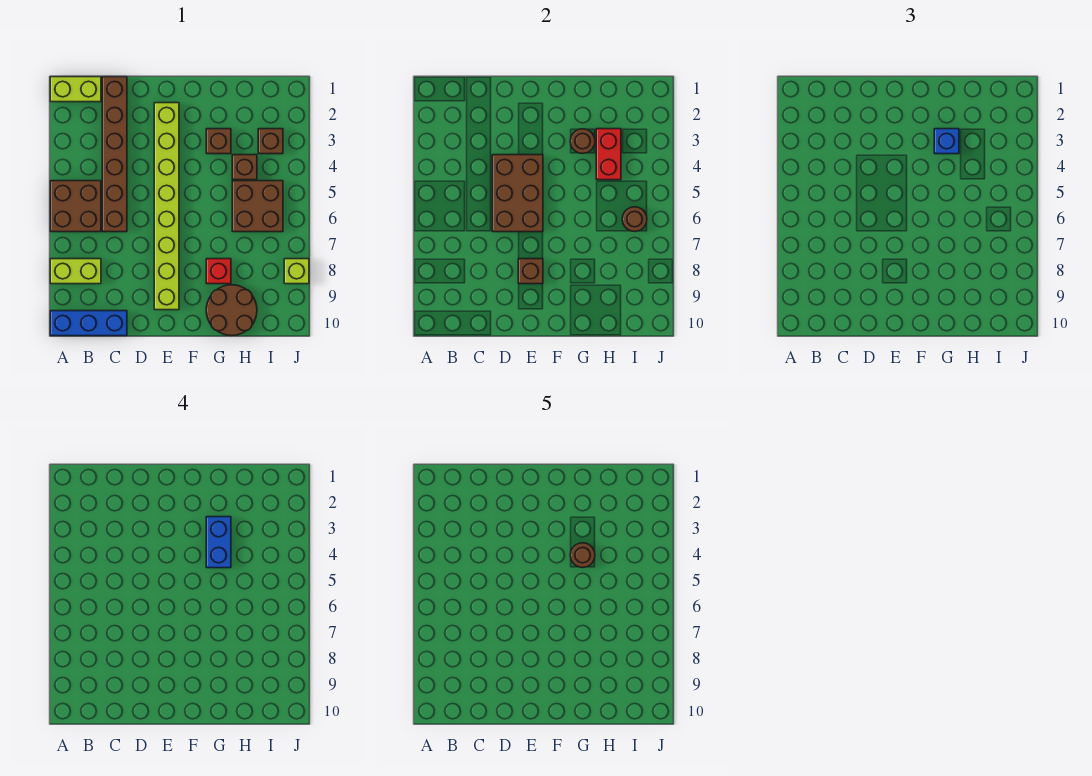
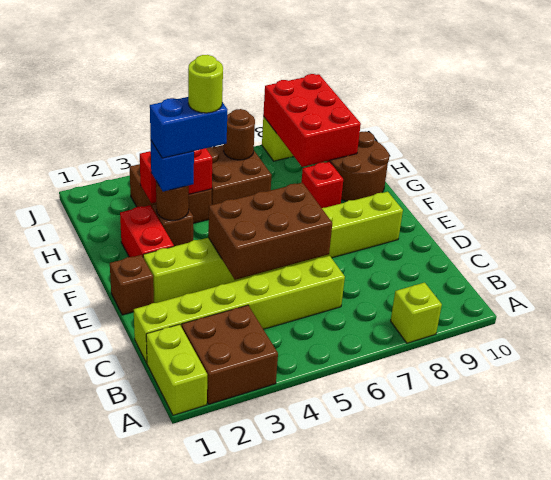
brown 2x2 brick [50,181,101,232] -> brown 2x2 brick moved to [182,305,278,404]
lime 1x2 brick [50,259,101,284] -> lime 1x1 brick [391,283,442,343]
blue 1x3 brick [50,311,127,336] -> none
brown 1x6 brick [102,77,127,232] -> lime 1x6 brick [134,256,345,363]
brown 1x1 brick [518,259,543,284] -> brown 1x1 brick moved to [110,255,154,315]
none -> red 1x2 brick [120,205,174,257]
brown 1x1 round brick [570,543,595,568] -> lime 1x1 round brick [188,55,223,113]
none -> red 2x3 brick [263,74,361,167]

